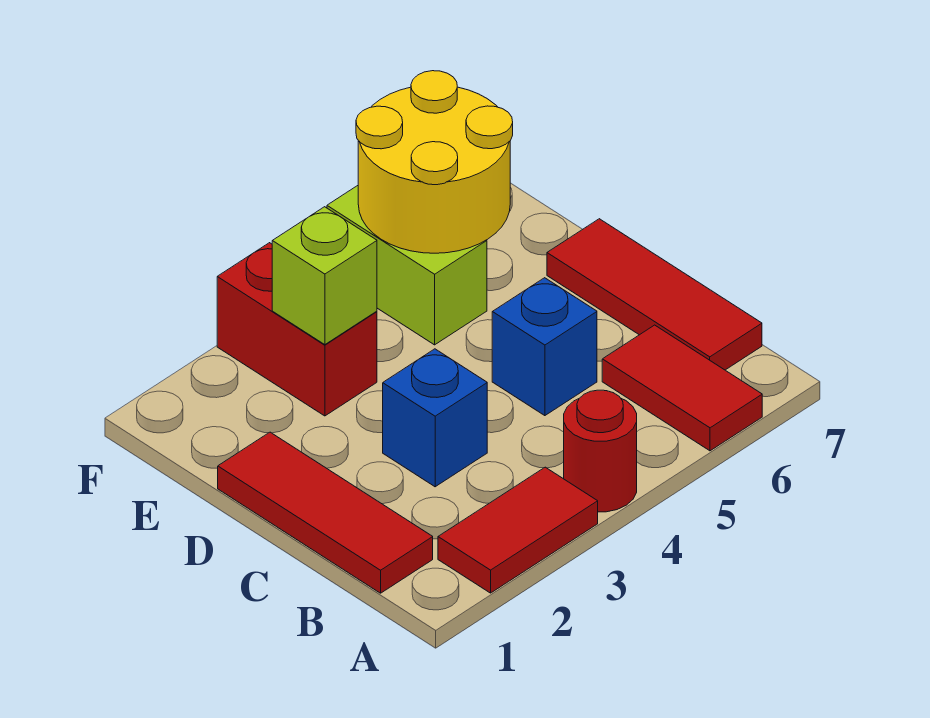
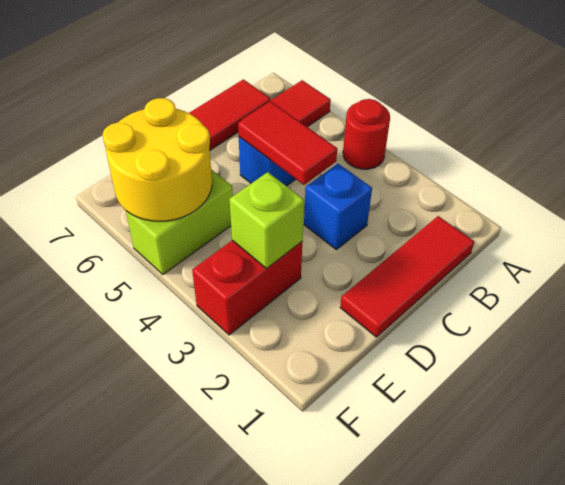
red 1x2 tile [438,467,598,593] -> red 1x2 tile moved to [238,102,337,185]

